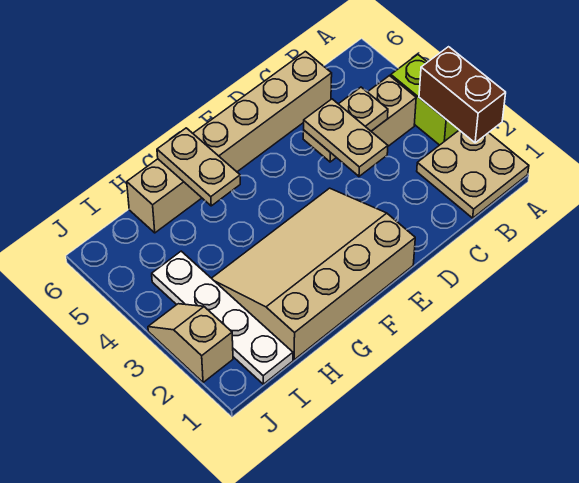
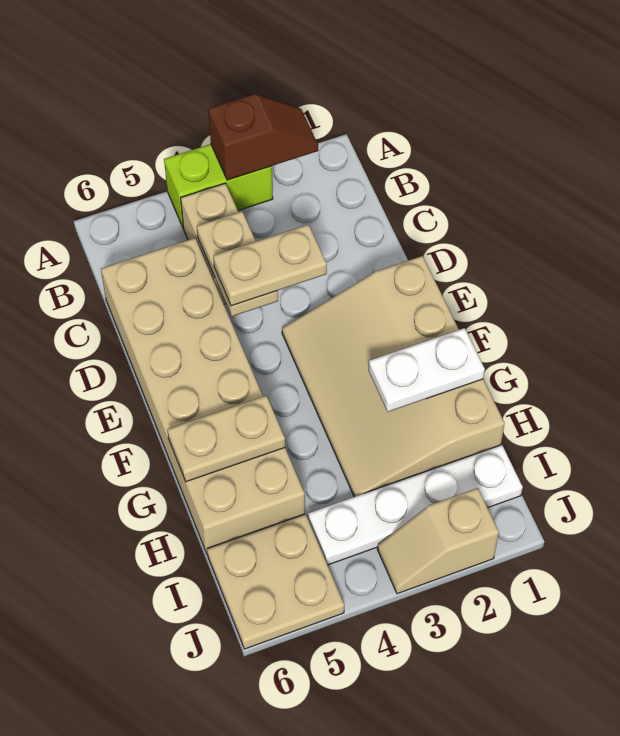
tan 2x2 plate [417,130,529,218] -> tan 2x2 plate moved to [207,514,344,649]
brown 1x2 brick [419,47,506,143] -> brown 1x2 slope [208,94,318,180]
tan 1x6 brick [127,51,332,233] -> tan 2x6 brick [101,238,305,555]
none -> white 1x2 plate [368,328,485,412]

